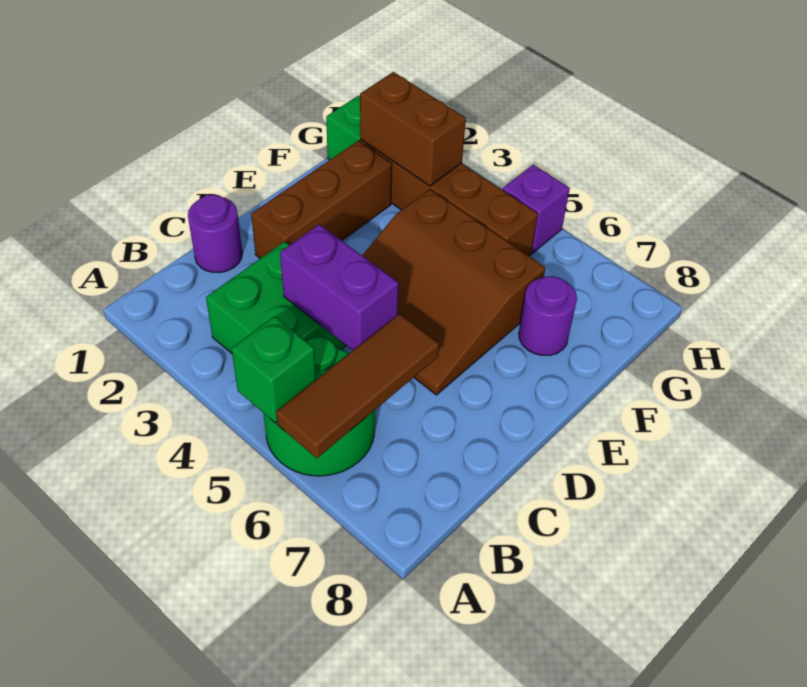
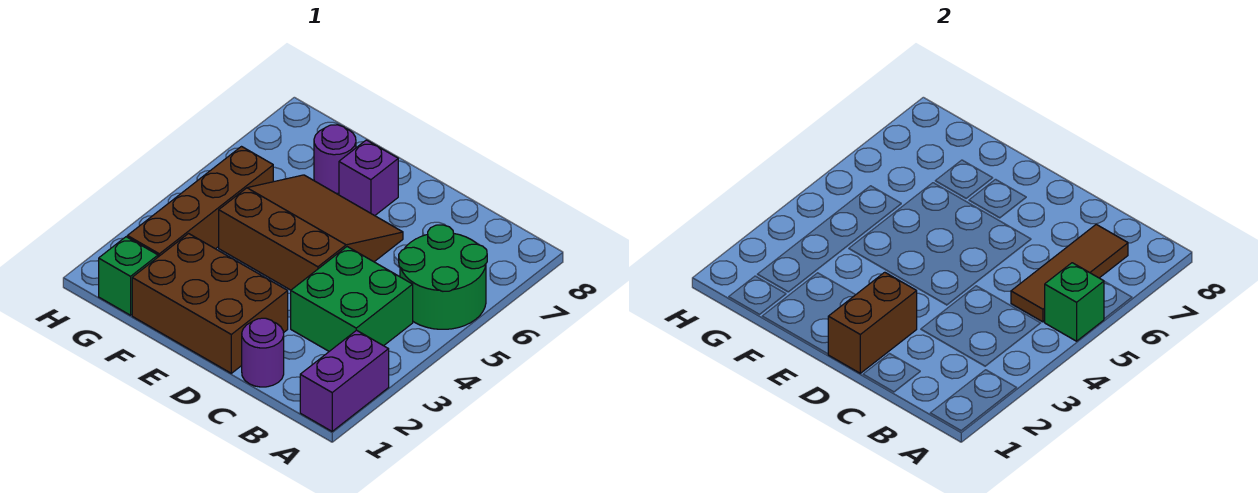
brown 1x3 tile [276,314,439,458] -> brown 1x3 tile turned to [1011,224,1128,322]
purple 1x2 brick [280,224,398,350] -> purple 1x2 brick moved to [300,330,389,431]
brown 1x3 brick [251,141,392,258] -> brown 2x3 brick [132,234,288,373]
brown 3x3 slope [362,189,545,395] -> brown 3x3 slope turned to [219,175,403,290]
brown 1x2 brick [360,72,466,186] -> brown 1x2 brick moved to [828,272,917,373]
purple 1x1 brick [502,165,570,253] -> purple 1x1 brick moved to [339,140,398,216]

